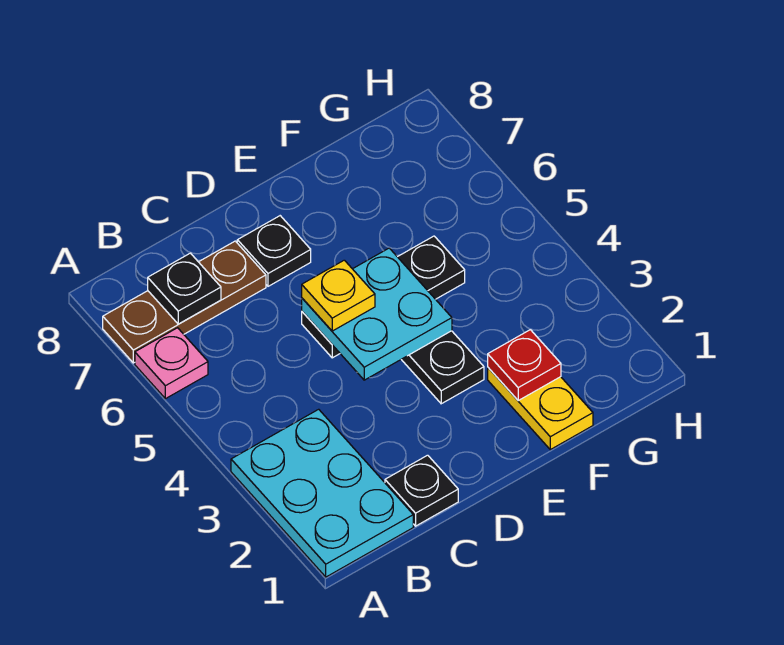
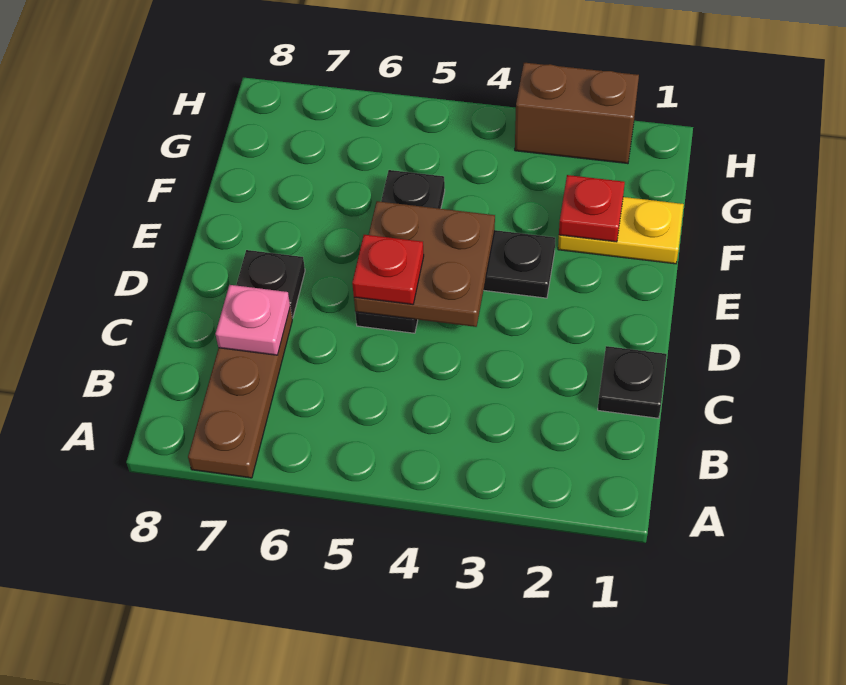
cyan 2x3 plate [231,409,413,577] -> none
pink 1x1 plate [135,328,208,399] -> pink 1x1 plate moved to [215,285,290,355]
black 1x1 plate [148,253,221,324] -> none
cyan 2x2 plate [302,248,452,380] -> brown 2x2 plate [354,201,495,327]
yellow 1x1 plate [302,260,375,331] -> red 1x1 plate [352,235,424,304]
none -> brown 1x2 brick [515,63,639,164]

